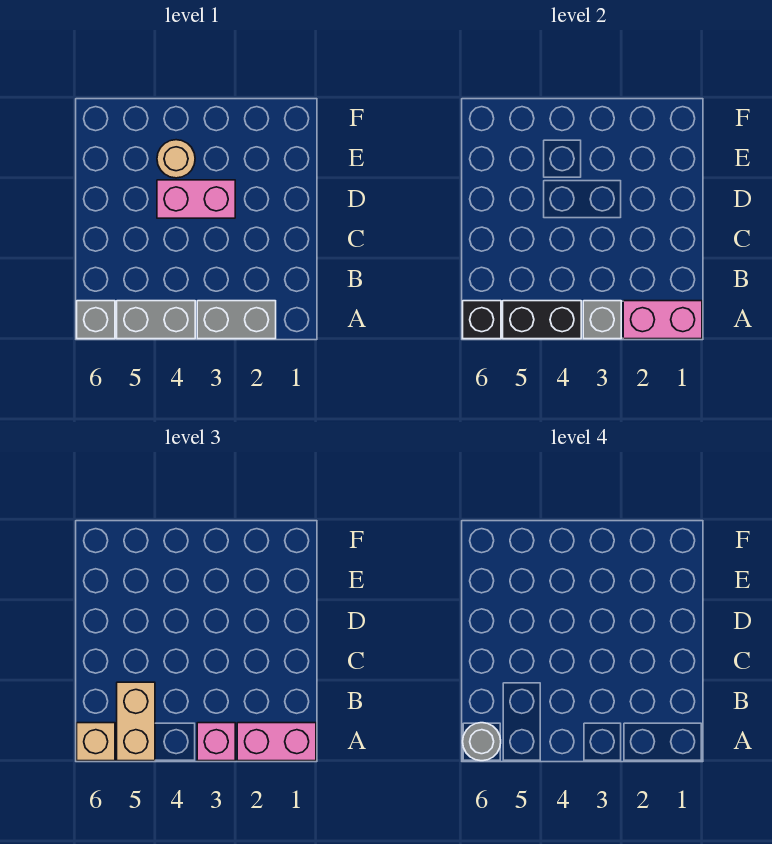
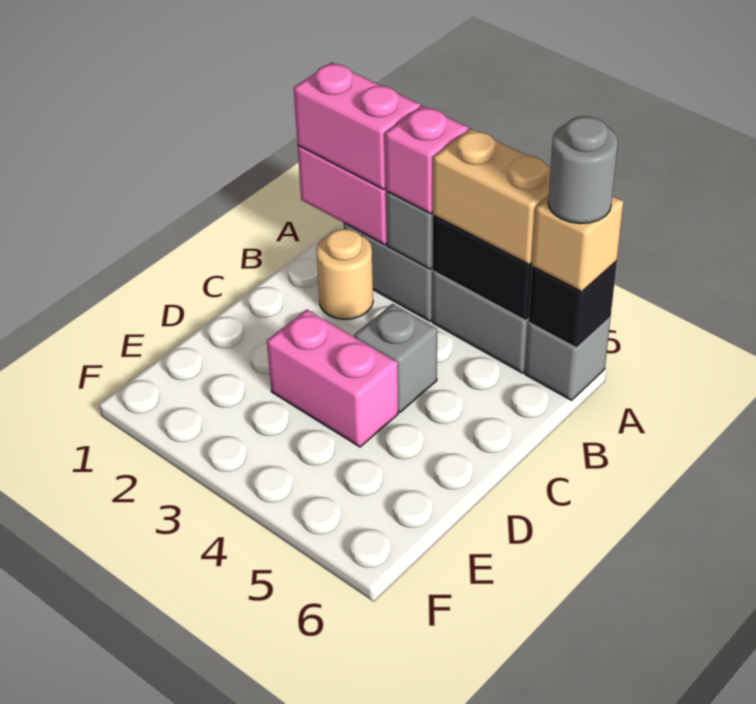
tan 1x2 brick [117,682,155,761] -> tan 1x2 brick turned to [433,129,551,265]
none -> grey 1x1 brick [354,304,437,412]
tan 1x1 round brick [157,140,195,178] -> tan 1x1 round brick moved to [316,229,373,319]

